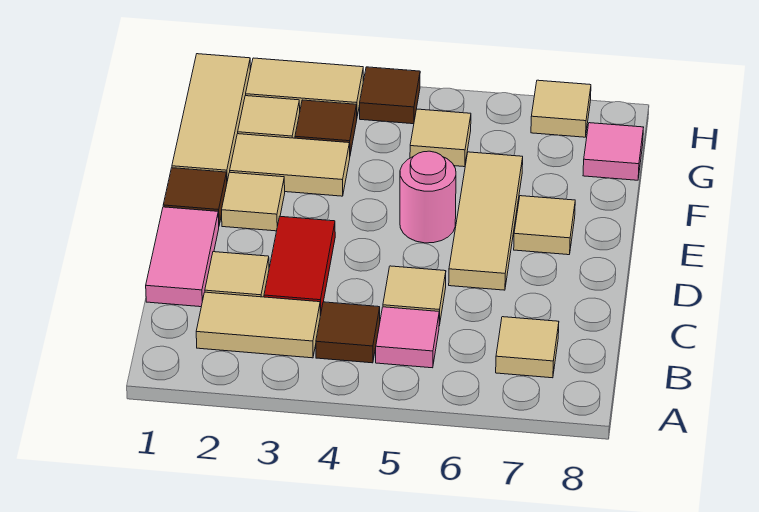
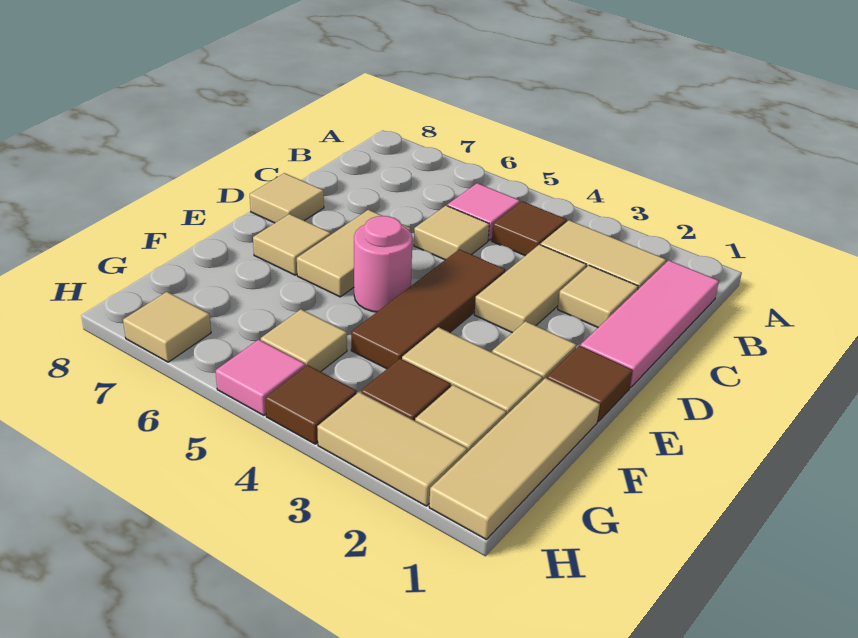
tan 1x1 tile [496,317,559,378] -> tan 1x1 tile moved to [250,173,324,223]
pink 1x2 tile [146,207,219,307] -> pink 1x3 tile [581,260,719,387]
red 1x2 tile [264,216,335,316] -> tan 1x2 tile [475,245,586,333]
none -> brown 1x3 tile [351,249,505,369]
tan 1x3 tile [449,152,523,290] -> tan 1x2 tile [297,210,411,297]
pink 1x1 tile [583,123,644,180] -> pink 1x1 tile moved to [216,340,305,416]

